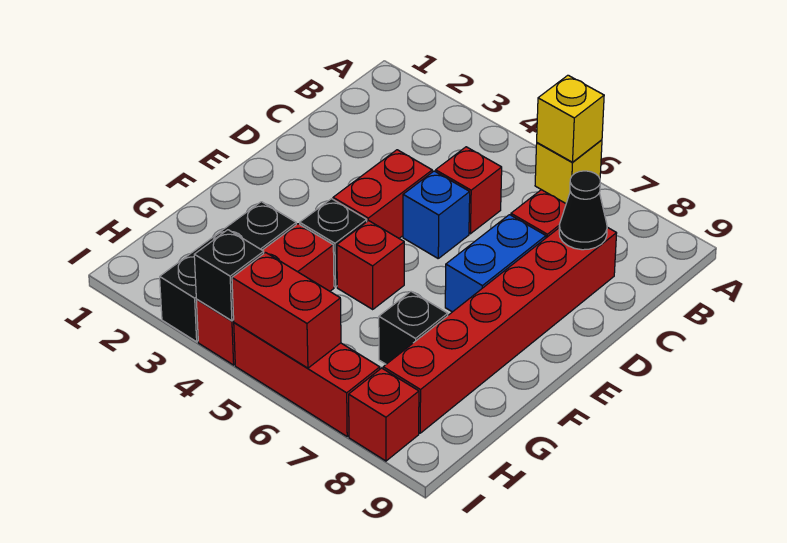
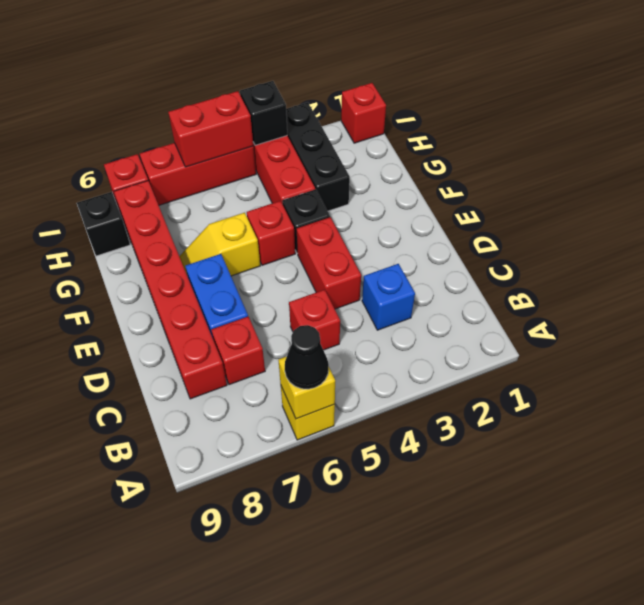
black 1x1 cone [559,171,607,250] -> black 1x1 cone moved to [285,325,329,389]
blue 1x1 brick [403,171,470,258] -> blue 1x1 brick moved to [362,264,415,330]
none -> yellow 1x2 slope [179,213,260,276]
black 1x1 brick [379,292,448,364] -> black 1x1 brick moved to [77,192,130,256]
none -> red 1x1 brick [341,83,386,143]

